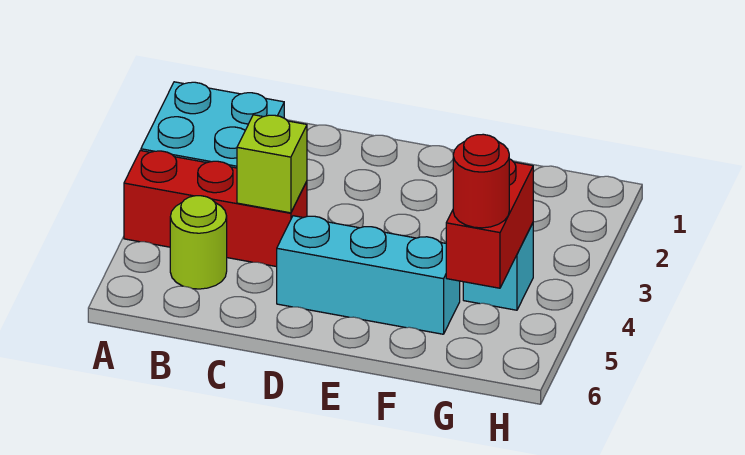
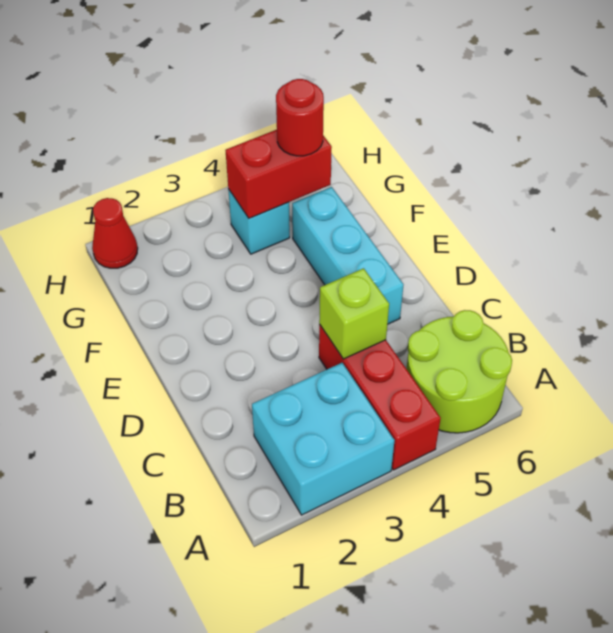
lime 1x1 round brick [170,196,227,289] -> lime 2x2 round brick [406,310,512,433]
none -> red 1x1 cone [92,198,138,268]

